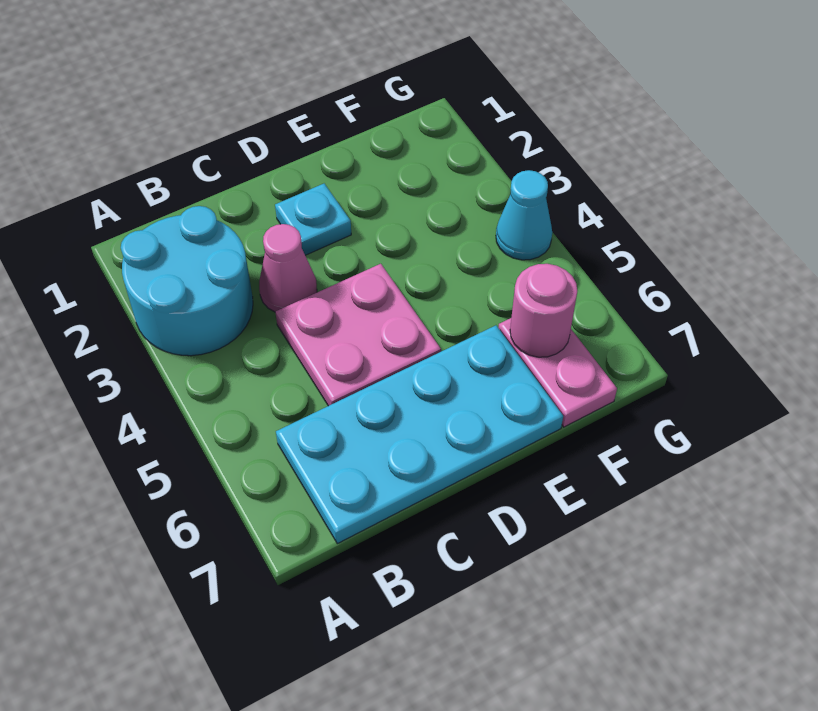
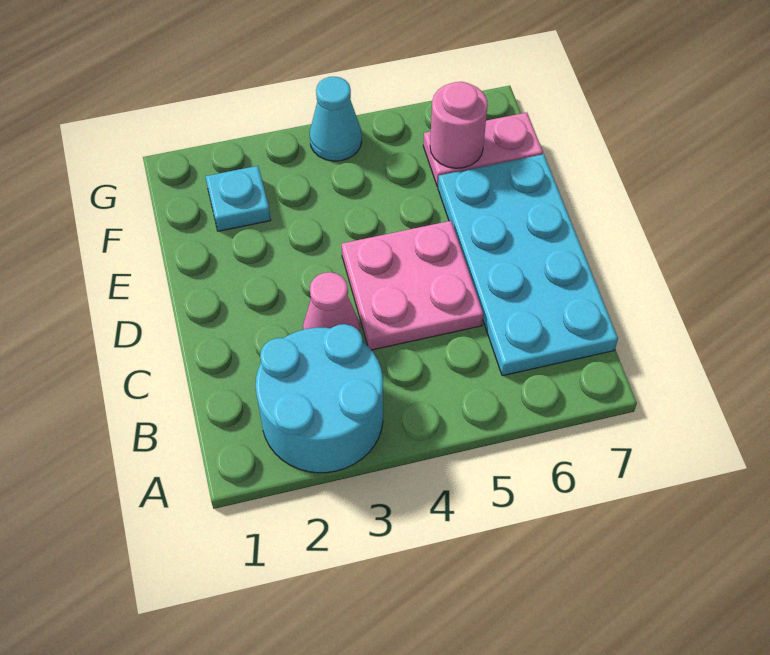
cyan 1x1 plate [275,184,351,255] -> cyan 1x1 plate moved to [206,166,271,231]

